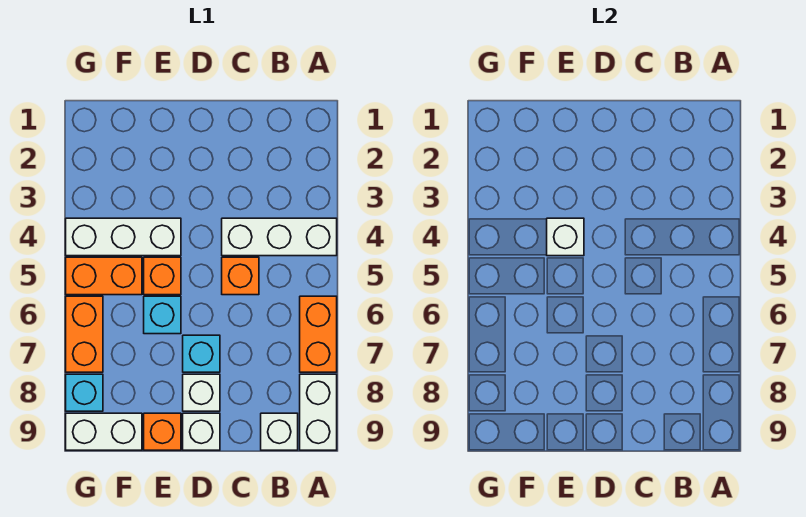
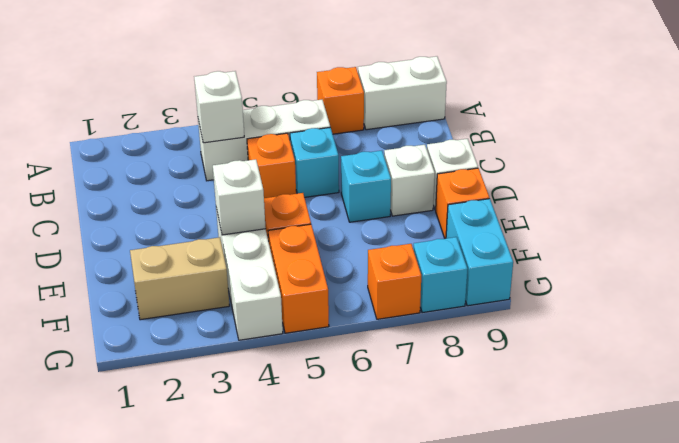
white 1x3 brick [222,218,337,256] -> white 1x3 brick turned to [198,100,330,181]
orange 1x2 brick [300,296,337,372] -> orange 1x1 brick [317,67,364,134]
white 1x1 brick [261,413,298,450] -> white 1x1 brick moved to [194,71,244,143]
cyan 1x1 brick [144,296,181,334] -> cyan 1x1 brick moved to [290,127,339,197]
none -> tan 1x2 brick [130,237,229,320]
white 1x2 brick [66,413,142,450] -> cyan 1x2 brick [446,199,513,306]
orange 1x2 brick [66,296,103,372] -> orange 1x1 brick [368,244,421,319]

